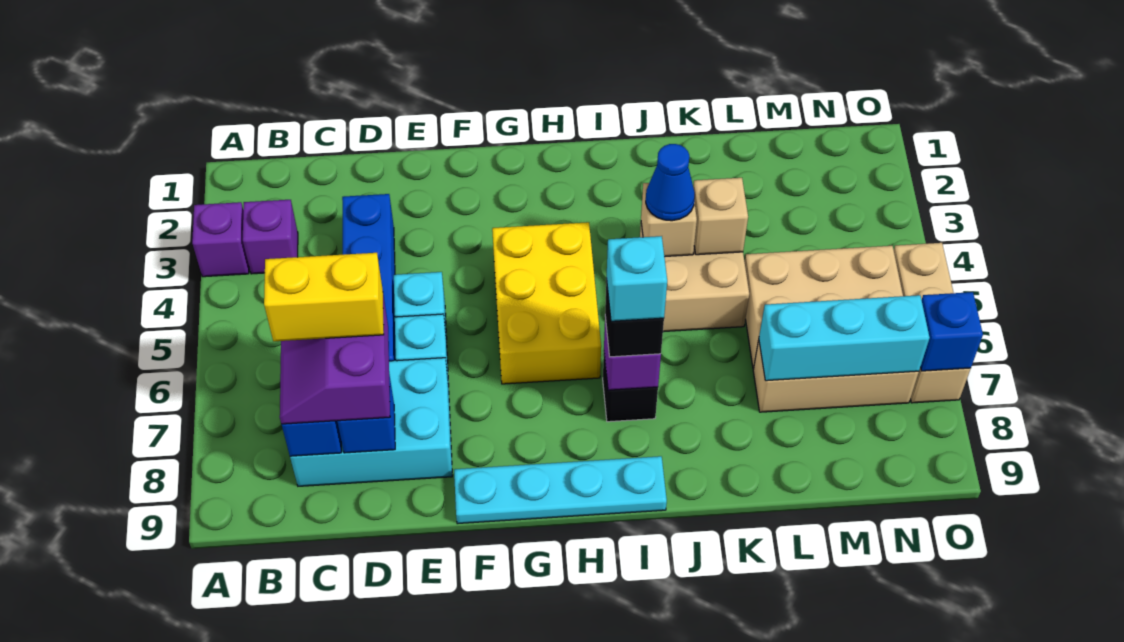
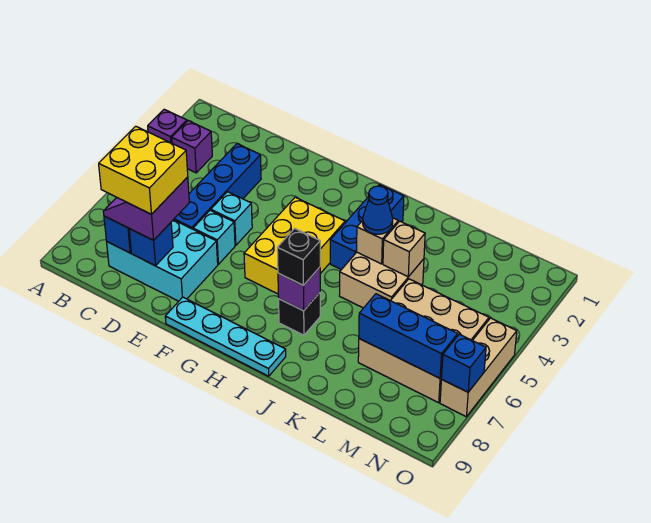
yellow 1x2 brick [264,253,384,341] -> yellow 2x2 brick [99,126,188,214]
none -> blue 1x3 brick [330,184,404,270]
cyan 1x1 brick [607,236,667,321] -> none
cyan 1x3 brick [759,295,930,381] -> blue 1x3 brick [359,294,458,378]

